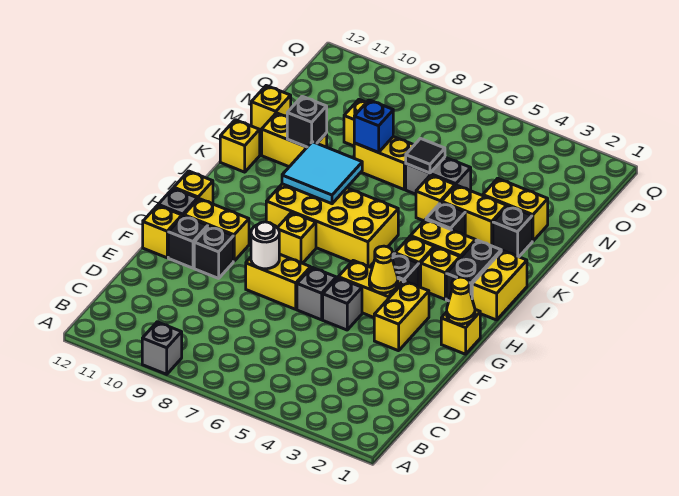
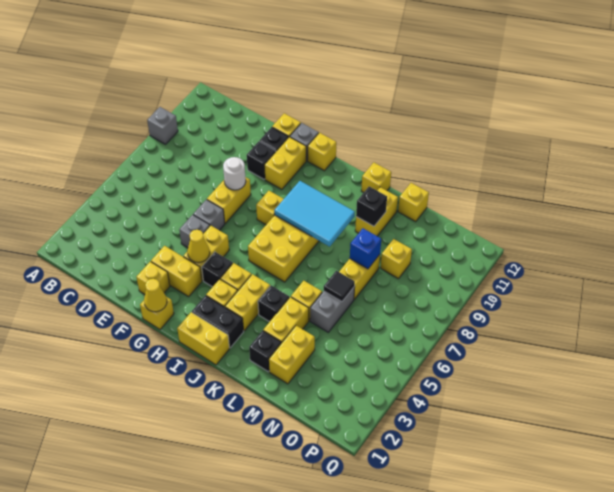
none -> yellow 1x1 brick [136,262,170,294]
cyan 2x2 tile [282,142,362,204] -> cyan 2x3 tile [274,181,355,247]

